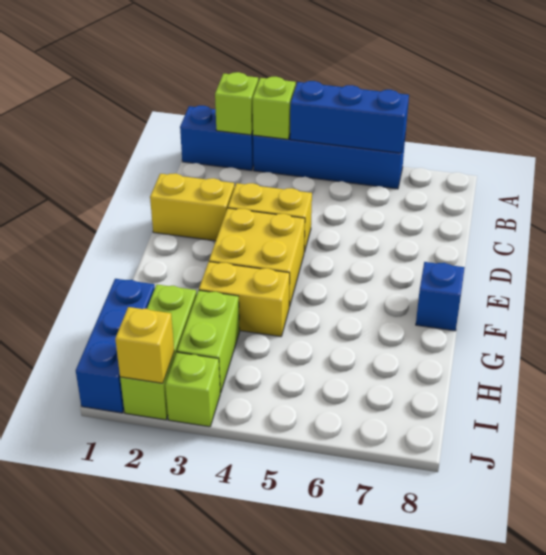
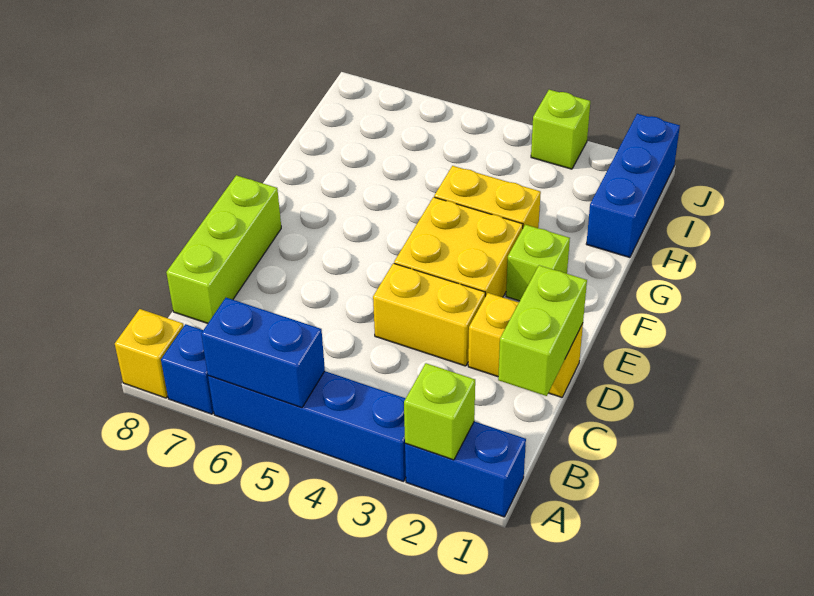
lime 1x1 brick [253,77,296,139] -> lime 1x1 brick moved to [506,225,570,301]
blue 1x3 brick [290,81,409,153] -> blue 1x2 brick [201,298,325,408]
blue 1x1 brick [416,262,465,331] -> blue 1x1 brick moved to [161,324,214,414]
lime 1x3 brick [120,285,197,420] -> lime 1x3 brick moved to [166,175,281,323]
lime 1x2 brick [177,290,240,393] -> lime 1x2 brick moved to [498,265,587,396]
yellow 1x1 brick [115,307,174,383] -> yellow 1x1 brick moved to [115,309,184,398]

